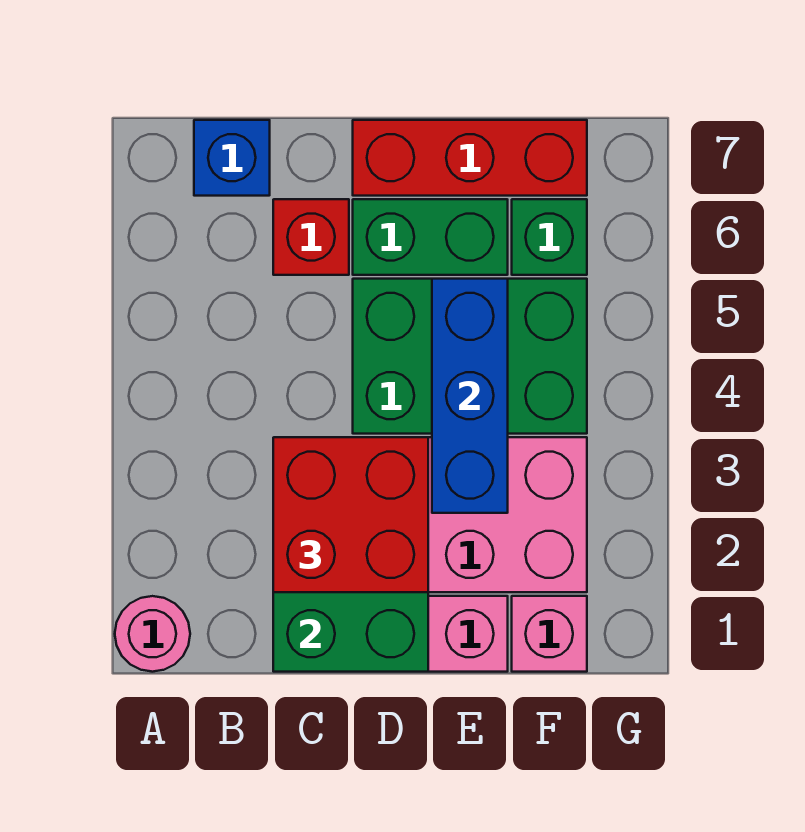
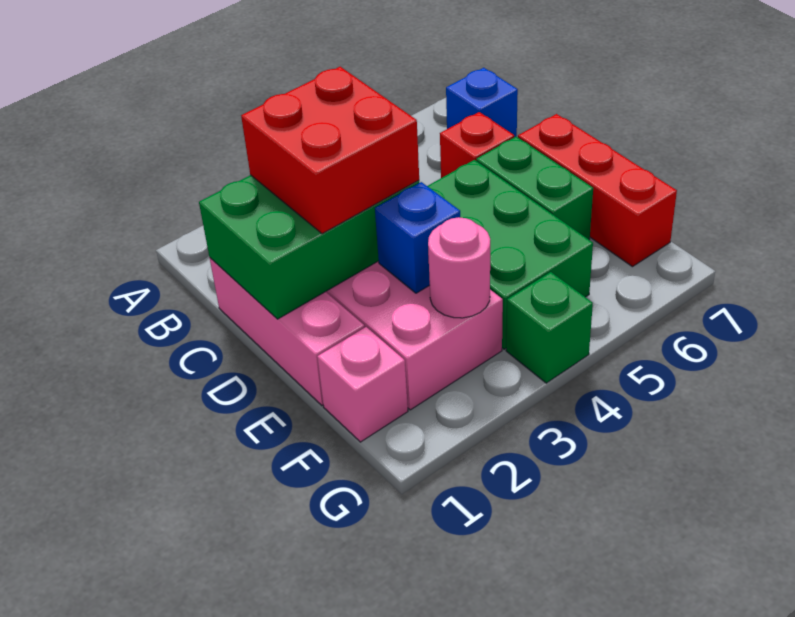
pink 1x1 round brick [115,596,190,672] -> pink 1x1 round brick moved to [428,217,490,318]
blue 1x3 brick [432,279,508,513] -> blue 1x1 brick [375,182,460,293]
green 1x1 brick [512,199,587,275] -> green 1x1 brick moved to [506,272,593,383]

